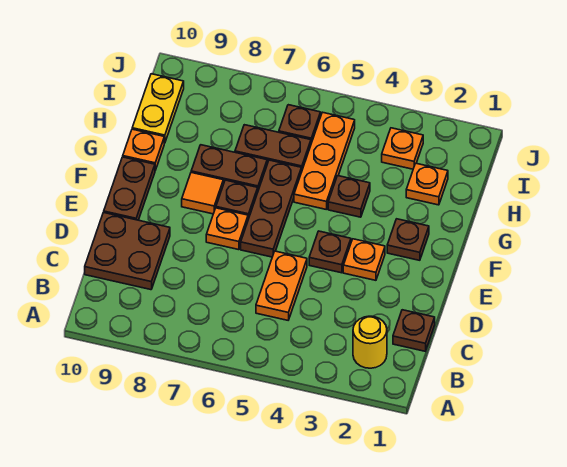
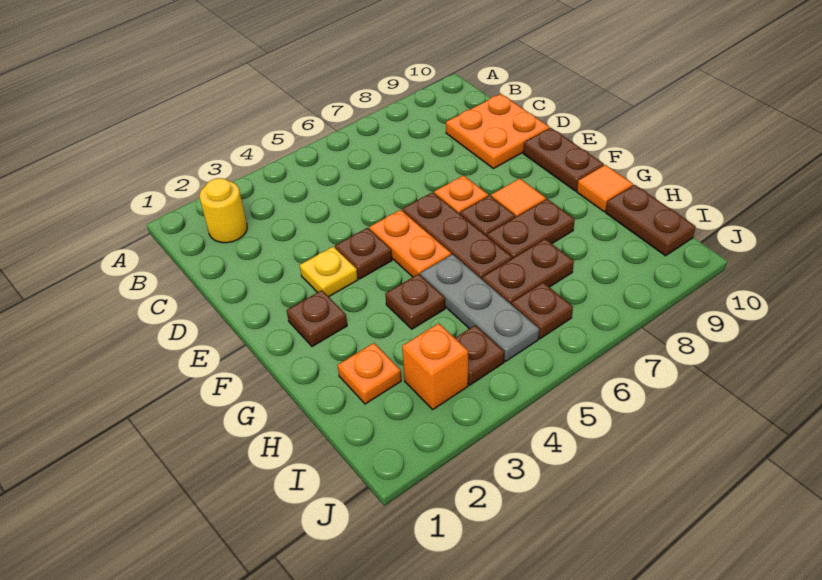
brown 1x1 plate [393,310,435,351] -> brown 1x1 plate moved to [455,325,504,385]
orange 1x2 plate [256,251,307,320] -> orange 1x2 plate moved to [369,210,451,277]
brown 2x2 plate [85,212,170,290] -> orange 2x2 plate [446,94,549,169]
orange 1x1 plate [343,239,385,280] -> yellow 1x1 plate [300,247,358,297]
orange 1x3 plate [294,112,355,209] -> grey 1x3 plate [420,254,539,361]
orange 1x1 plate [123,129,164,170] -> orange 1x1 tile [577,165,633,212]
yellow 1x2 plate [132,74,184,143] -> brown 1x2 plate [606,185,696,256]
orange 1x1 plate [382,128,423,169] -> orange 1x1 brick [402,323,468,409]

